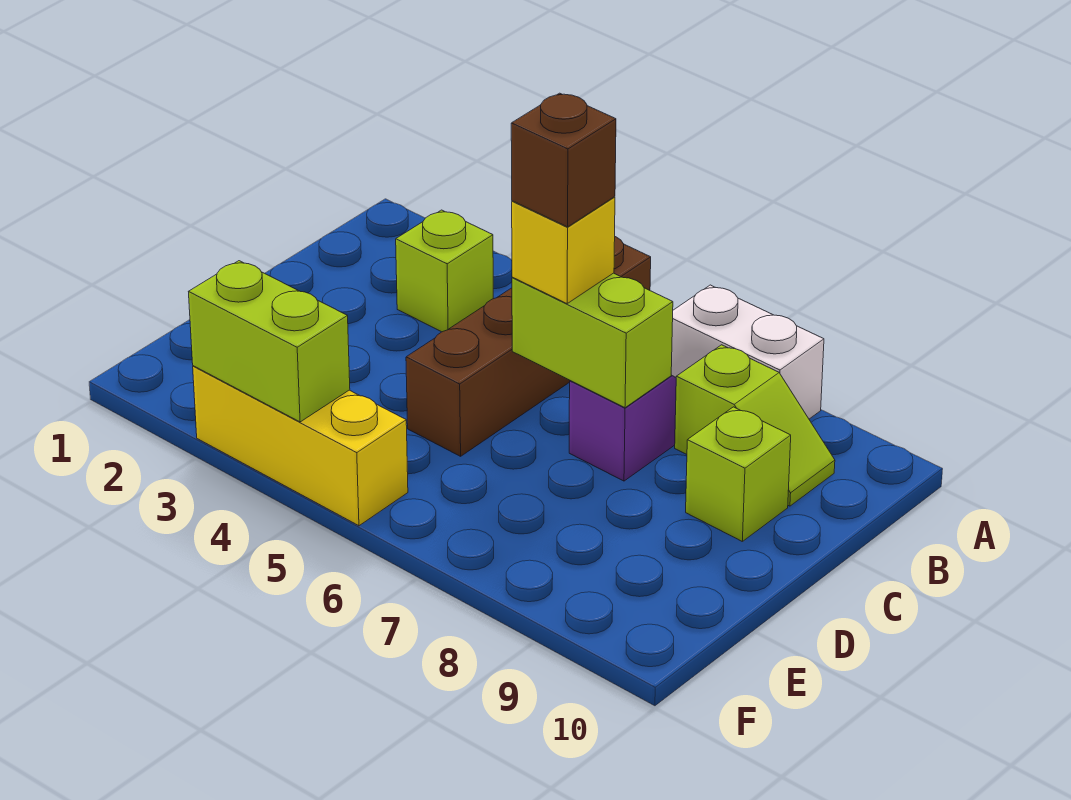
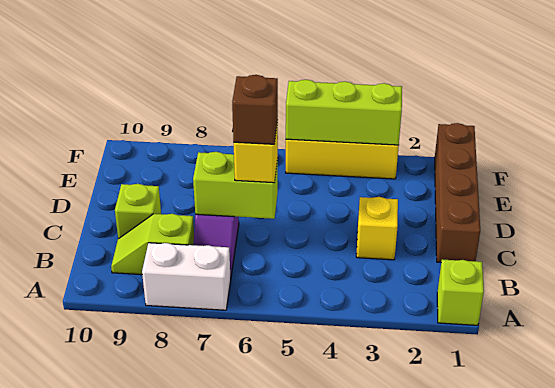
brown 1x4 brick [406,237,651,456] -> brown 1x4 brick moved to [435,123,480,262]
lime 1x1 brick [396,210,493,332] -> lime 1x1 brick moved to [437,260,484,325]
none -> yellow 1x1 brick [356,197,398,260]
lime 1x2 brick [189,261,350,422] -> lime 1x3 brick [286,80,402,145]

